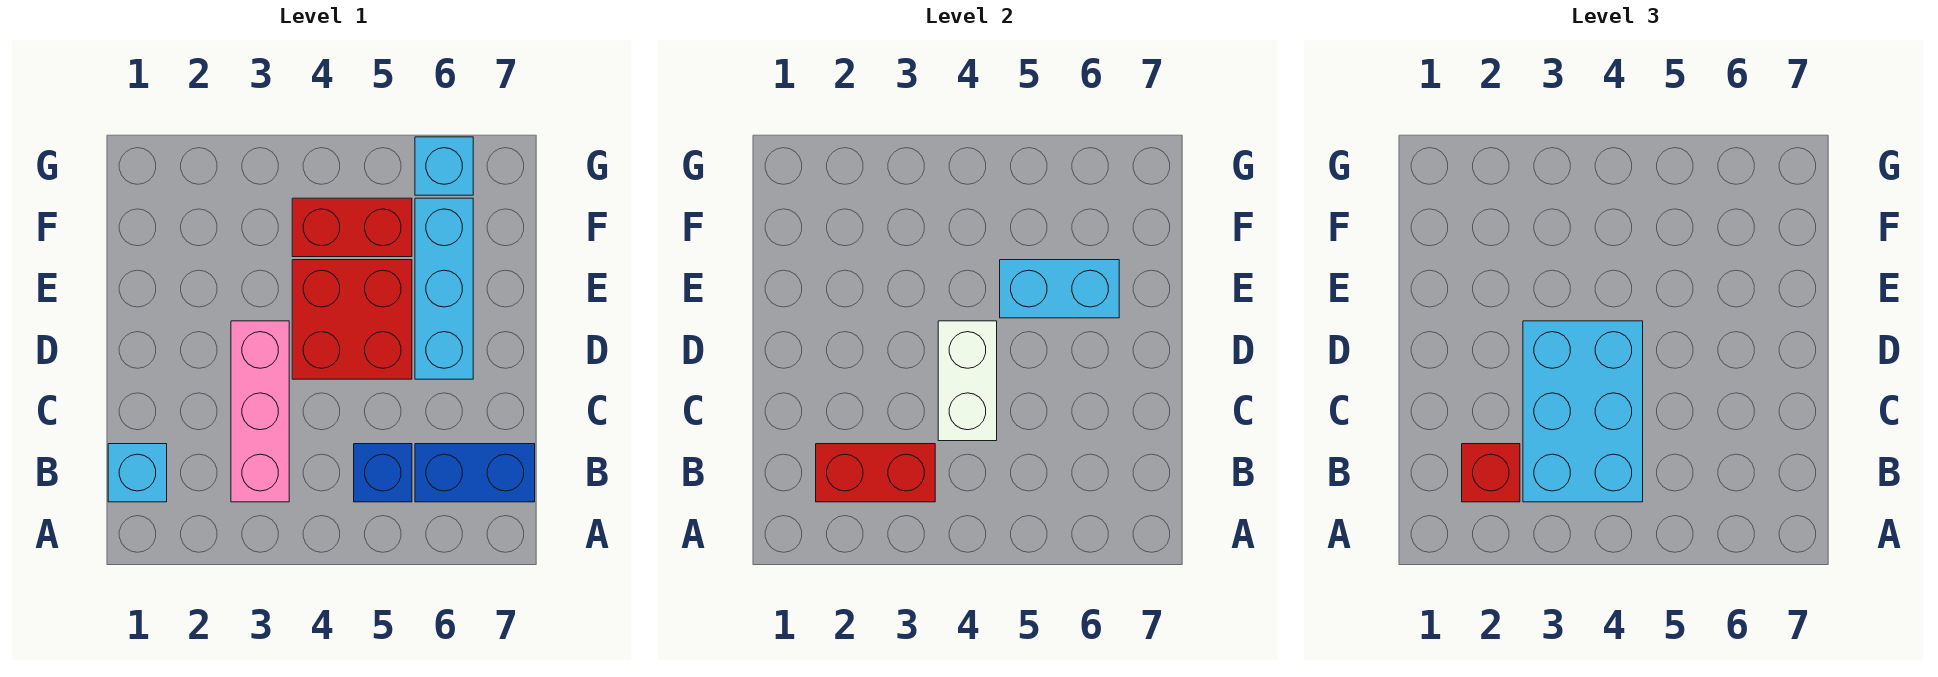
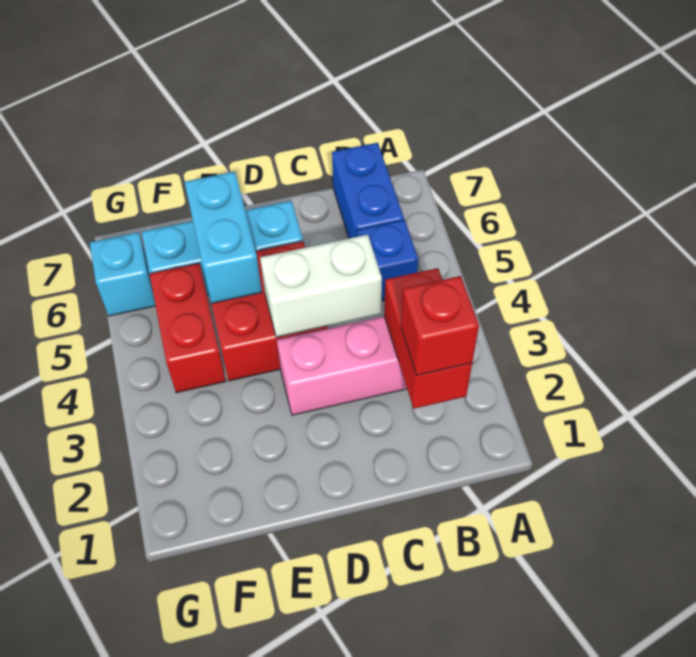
cyan 1x1 brick [108,444,167,502] -> none
cyan 2x3 brick [1523,321,1643,502] -> none

